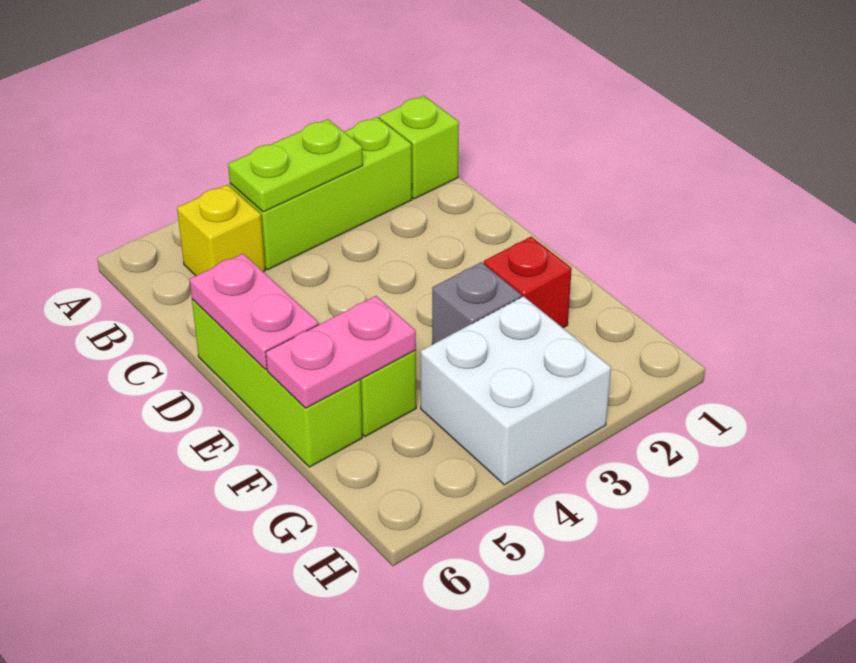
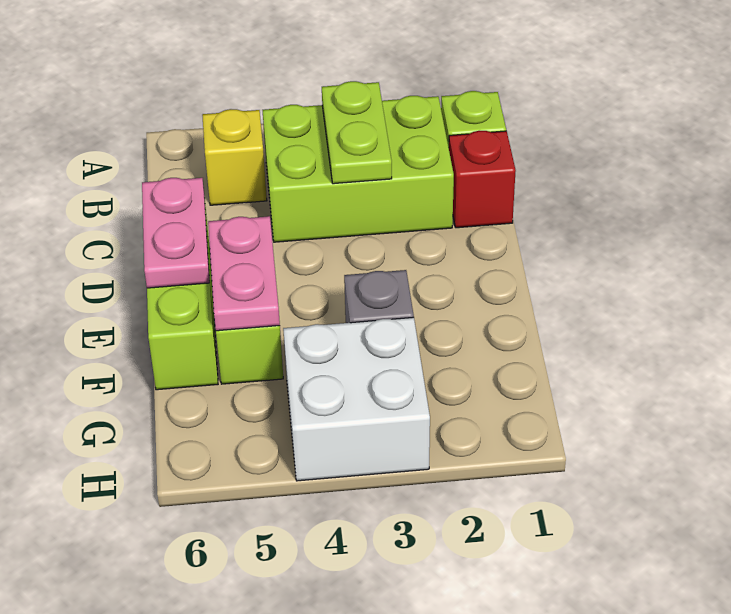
lime 1x3 brick [230,117,412,270] -> lime 2x3 brick [263,96,454,242]
lime 1x2 plate [228,119,363,212] -> lime 1x2 plate turned to [322,81,392,184]
red 1x1 brick [484,237,572,328] -> red 1x1 brick moved to [449,131,516,228]
pink 1x2 plate [266,296,416,408] -> pink 1x2 plate turned to [208,216,280,331]

